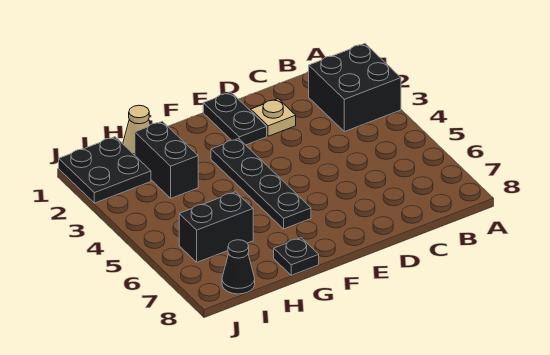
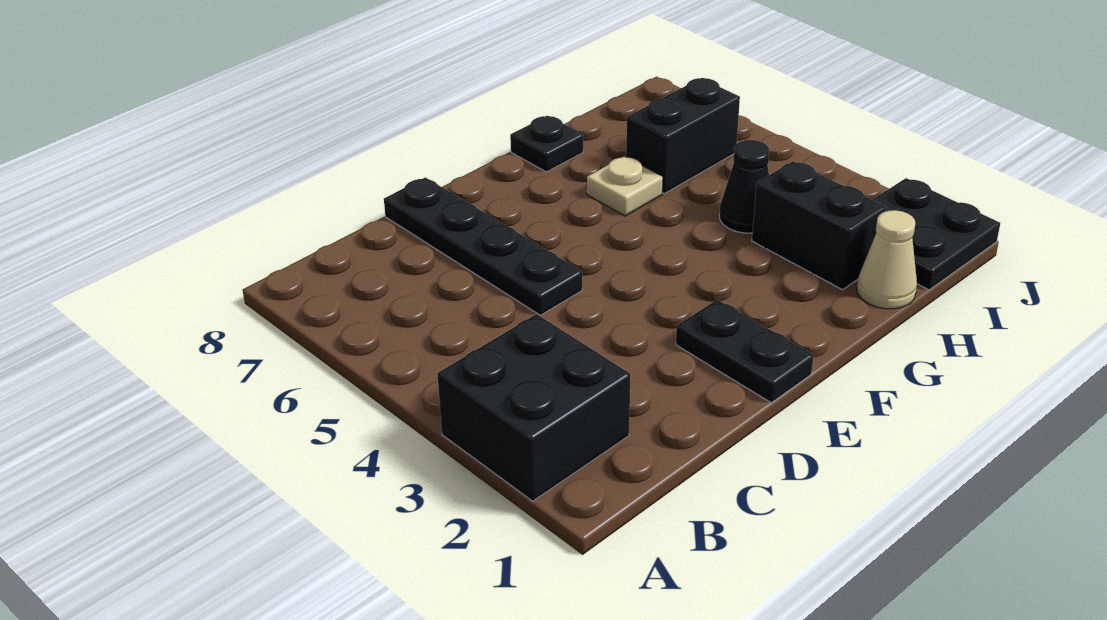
tan 1x1 plate [251,99,296,136] -> tan 1x1 plate moved to [587,156,663,216]
black 1x4 plate [211,139,311,229] -> black 1x4 plate moved to [384,177,582,315]
black 1x1 cone [222,240,255,294] -> black 1x1 cone moved to [719,140,769,233]

